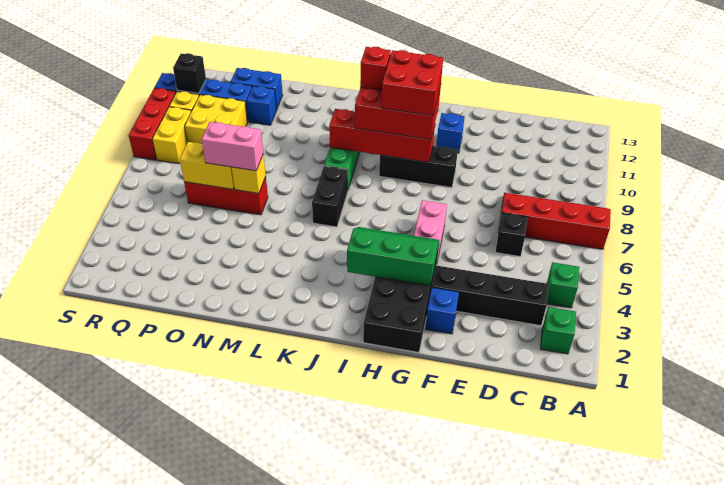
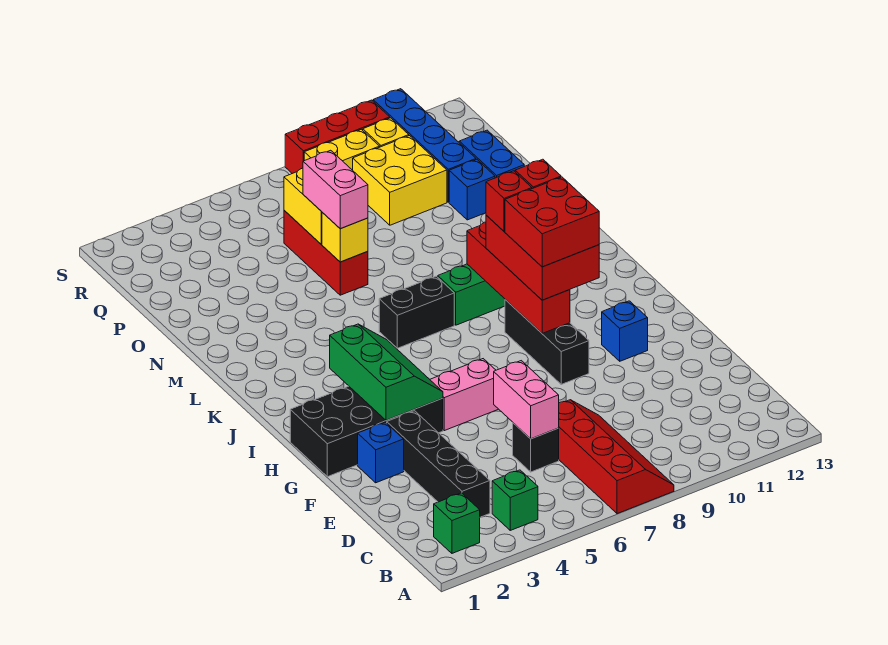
none -> pink 1x2 brick [494,361,559,439]
none -> red 1x1 brick [486,171,532,231]
black 1x1 brick [173,53,206,93] -> none

